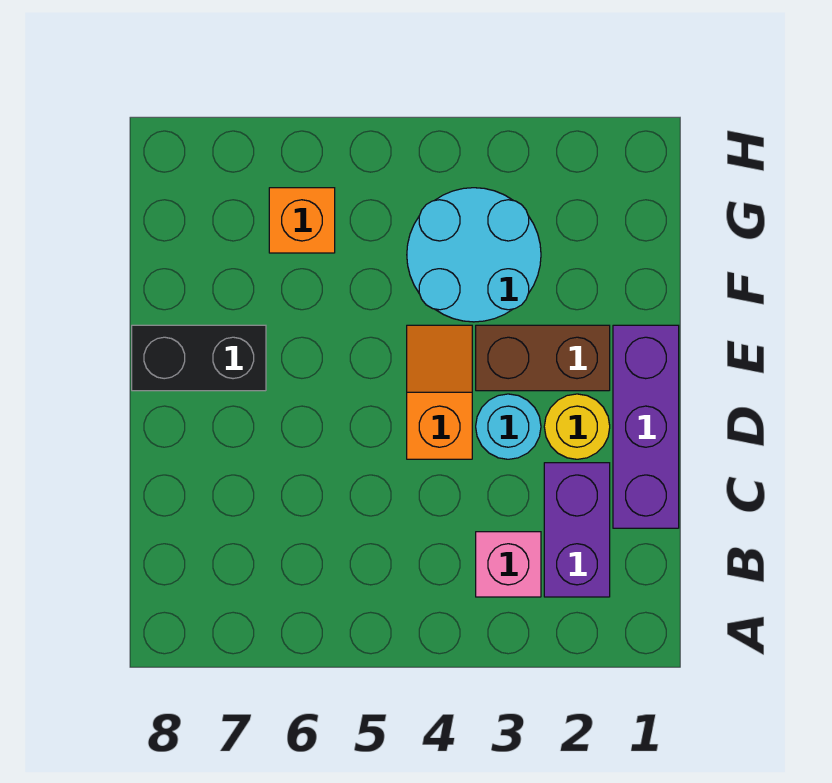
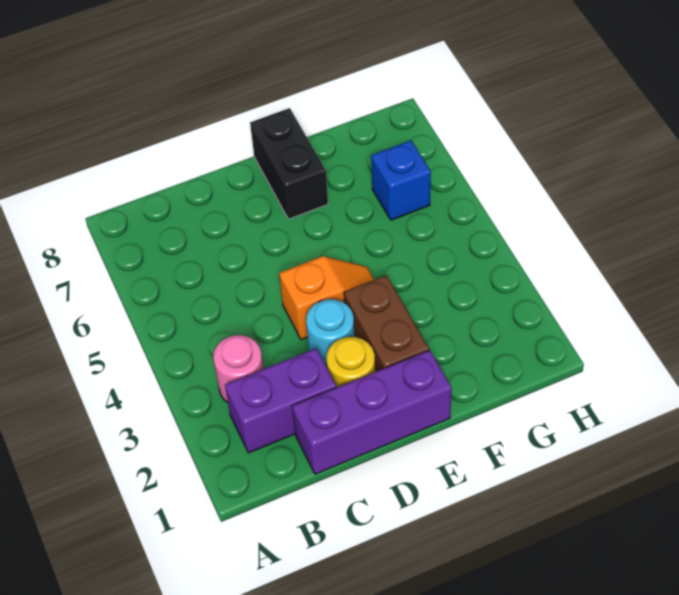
pink 1x1 brick [476,532,541,597] -> pink 1x1 round brick [213,335,264,402]
cyan 2x2 round brick [407,188,541,322] -> none
orange 1x1 brick [269,188,335,253] -> blue 1x1 brick [371,140,431,220]

